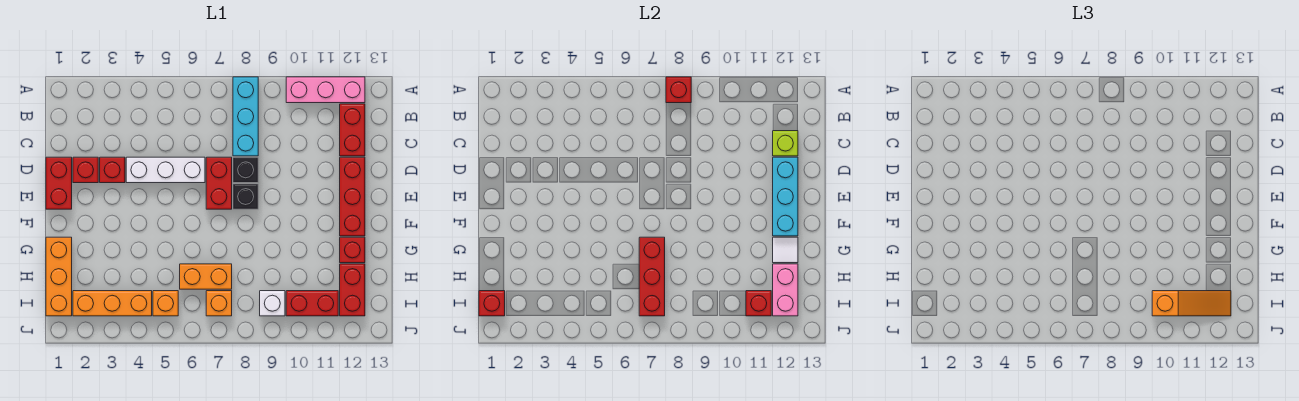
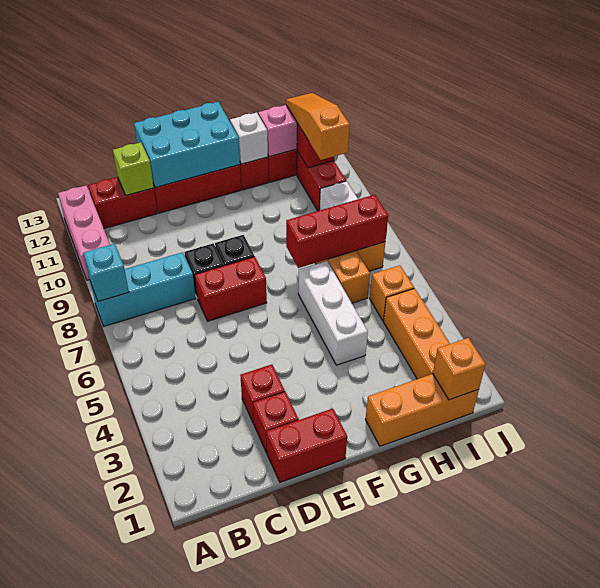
red 1x1 brick [666,77,691,103] -> cyan 1x1 brick [83,244,129,302]
white 1x3 brick [126,157,205,183] -> white 1x3 brick moved to [298,261,368,365]
cyan 1x3 brick [773,157,798,236] -> cyan 2x3 brick [134,102,240,188]
white 1x1 tile [773,237,798,263] -> white 1x1 brick [230,112,268,164]
red 1x1 brick [479,291,505,316] -> orange 1x1 brick [433,338,486,400]

